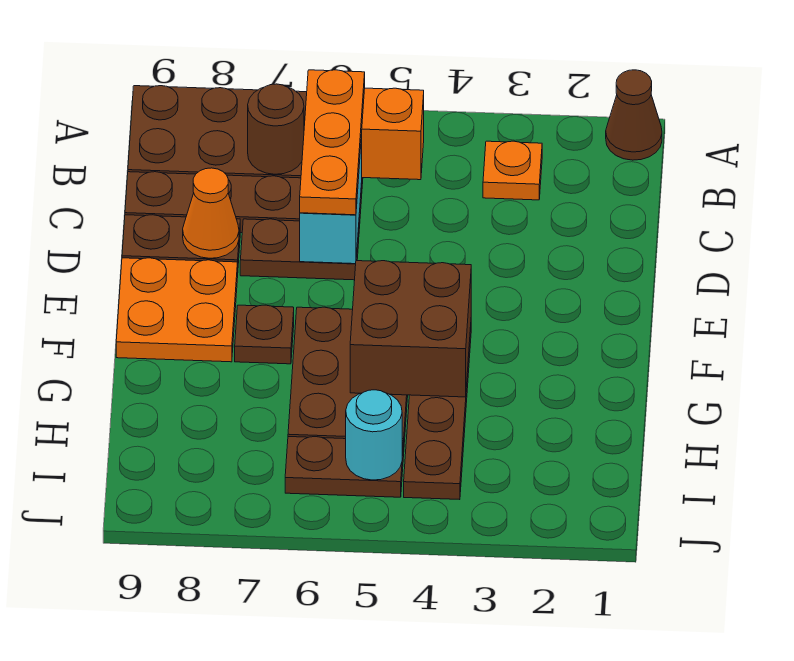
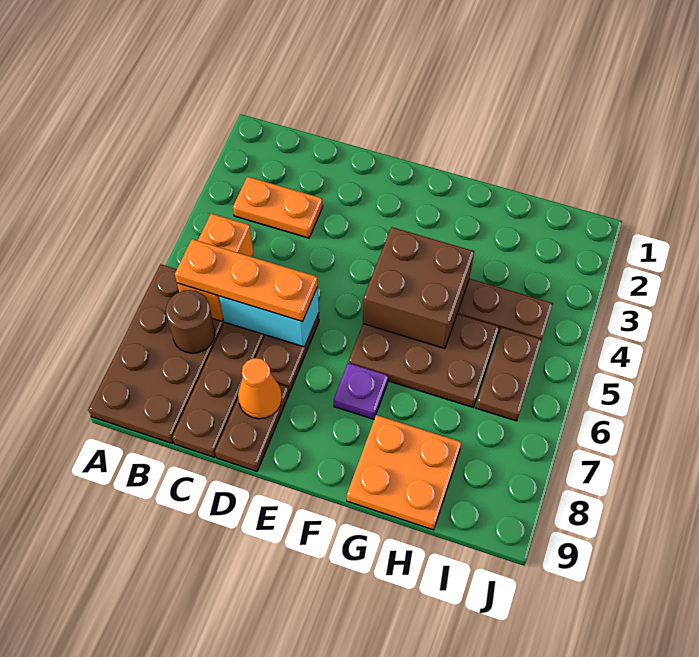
brown 1x1 cone [606,70,662,160] -> none
orange 1x1 plate [483,141,542,200] -> orange 1x2 plate [233,177,323,238]
orange 2x2 plate [116,258,238,362] -> orange 2x2 plate moved to [347,415,462,530]
brown 1x1 plate [235,305,294,364] -> purple 1x1 plate [334,363,388,419]
cyan 1x1 round brick [346,390,402,480] -> none

